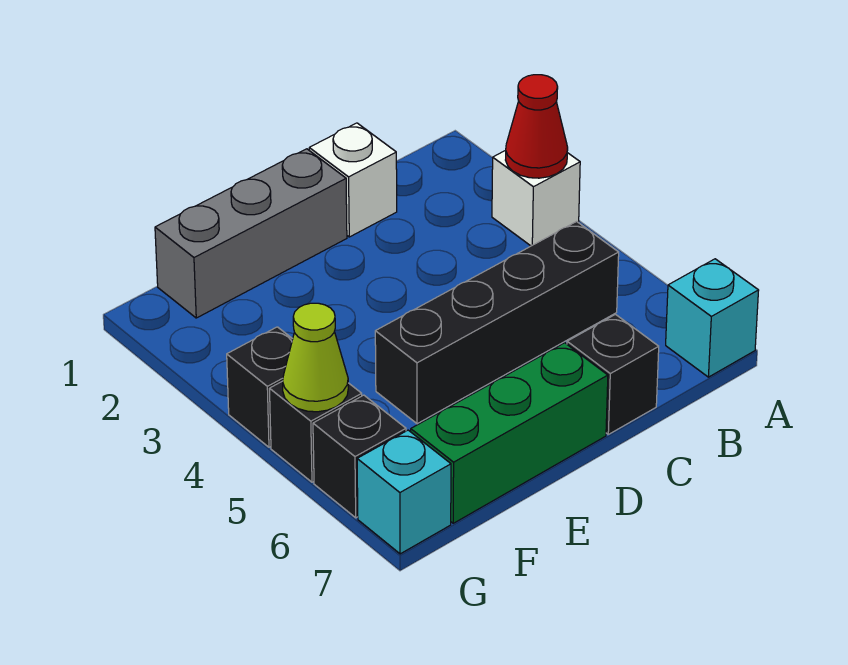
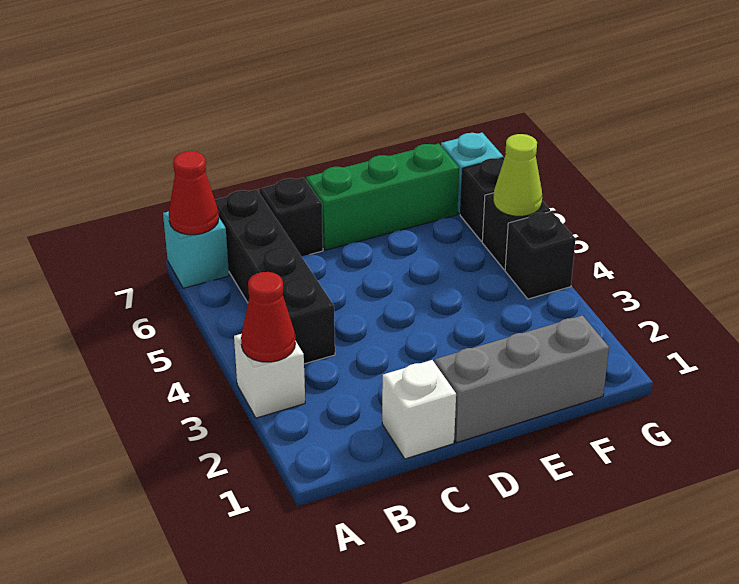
none -> red 1x1 cone [169,151,219,235]
black 1x4 brick [375,222,619,424] -> black 1x4 brick turned to [215,189,335,364]

